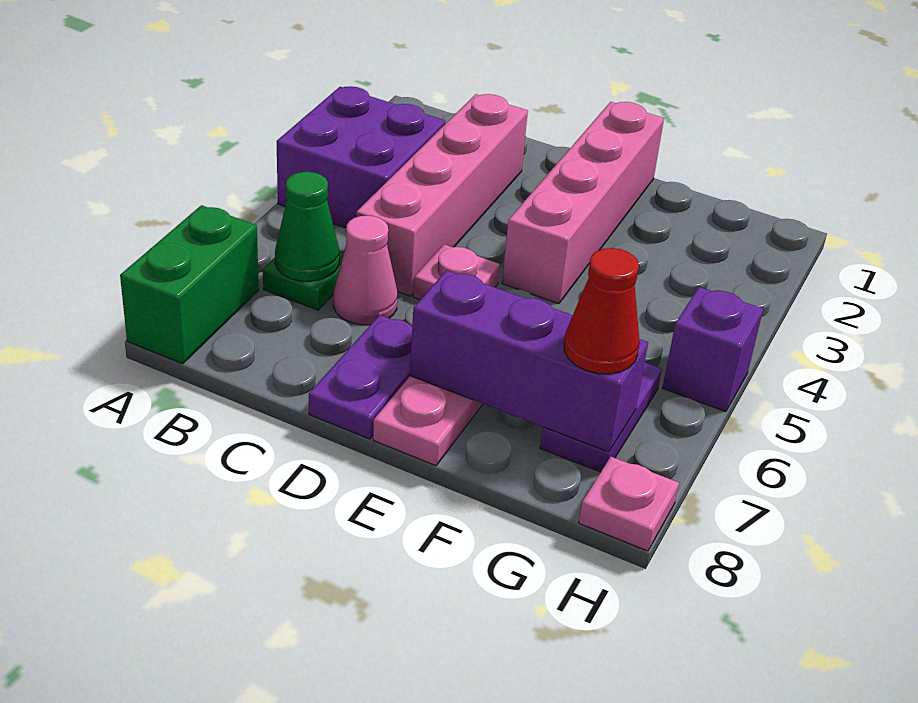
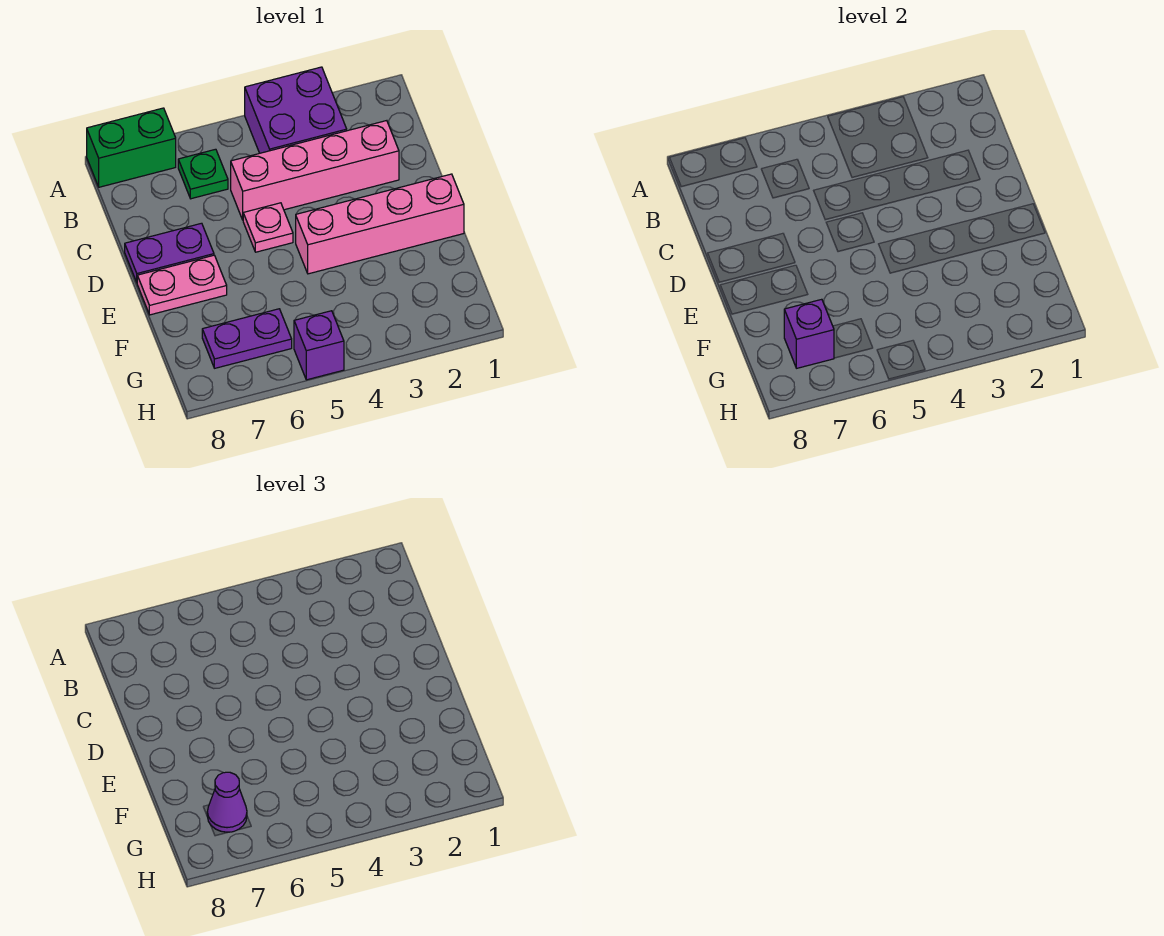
green 1x1 cone [275,172,339,281] -> none
pink 1x1 cone [333,216,398,325] -> none
purple 1x3 brick [410,270,648,452] -> purple 1x1 brick [784,299,834,368]
red 1x1 cone [564,248,640,374] -> purple 1x1 cone [207,772,247,832]
pink 1x1 plate [579,457,679,551] -> none

